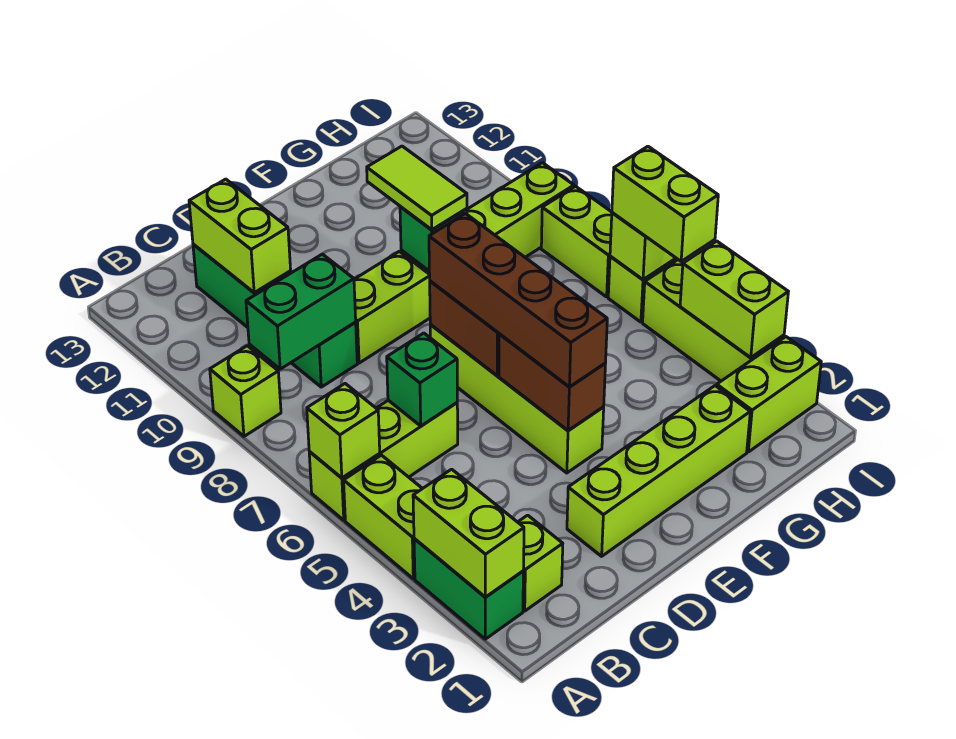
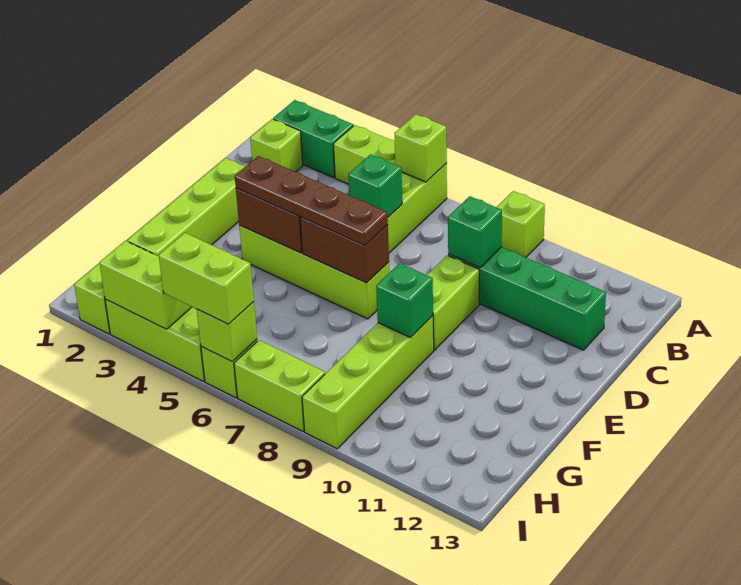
lime 1x2 brick [413,469,524,597] -> none
green 1x2 brick [246,254,356,369] -> green 1x1 brick [448,196,502,268]
lime 1x2 brick [189,179,291,292] -> none
brown 1x4 brick [429,213,607,387] -> brown 1x4 plate [235,156,388,246]
lime 1x2 tile [367,146,467,230] -> none

